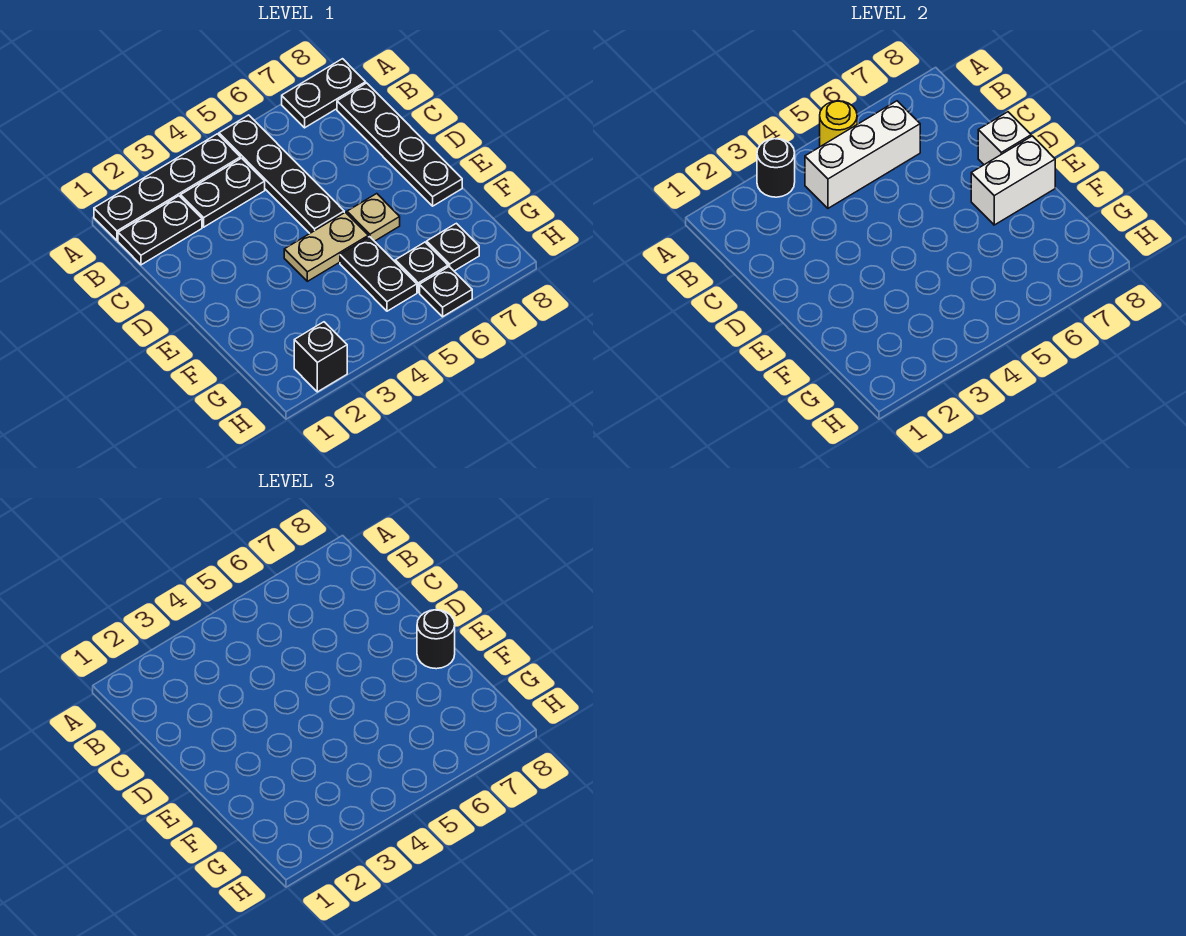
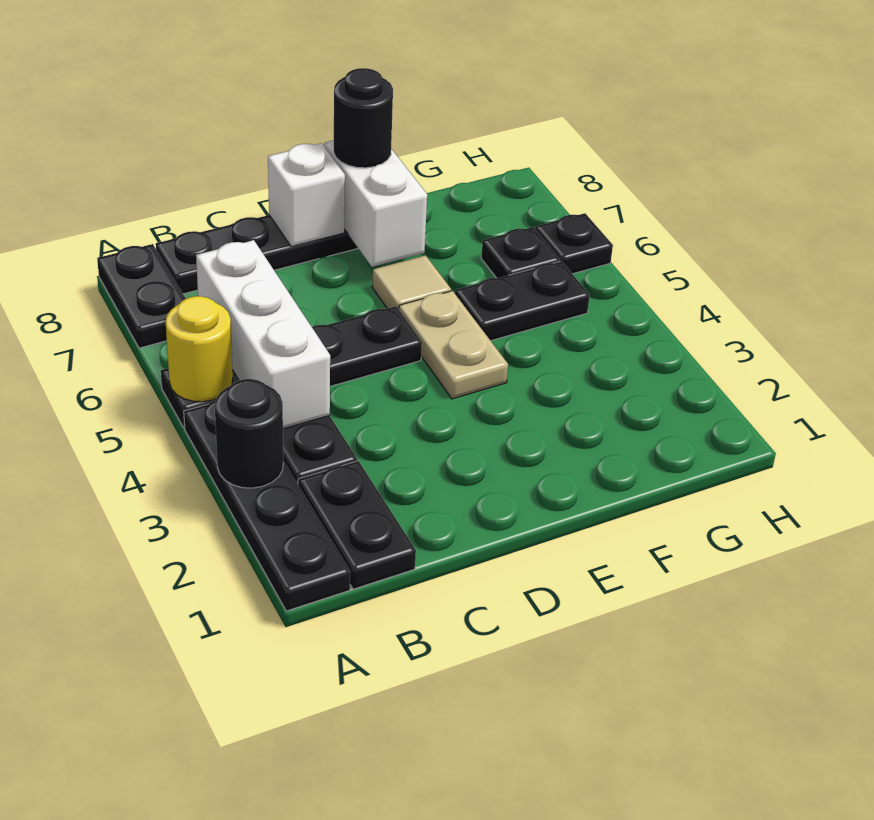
tan 1x1 plate [347,194,400,241] -> tan 1x1 tile [372,255,451,309]
black 1x1 plate [427,223,479,271] -> none
black 1x1 brick [294,322,347,392] -> none

